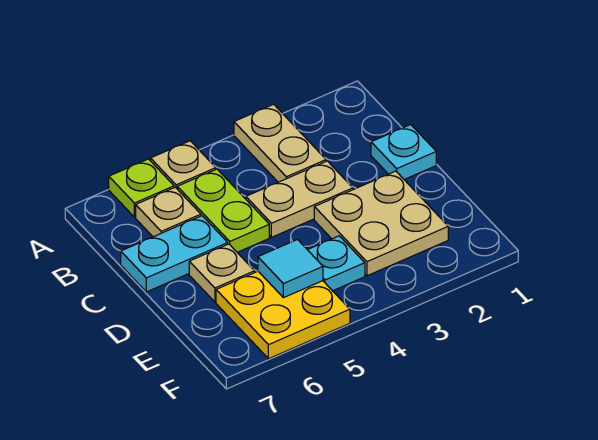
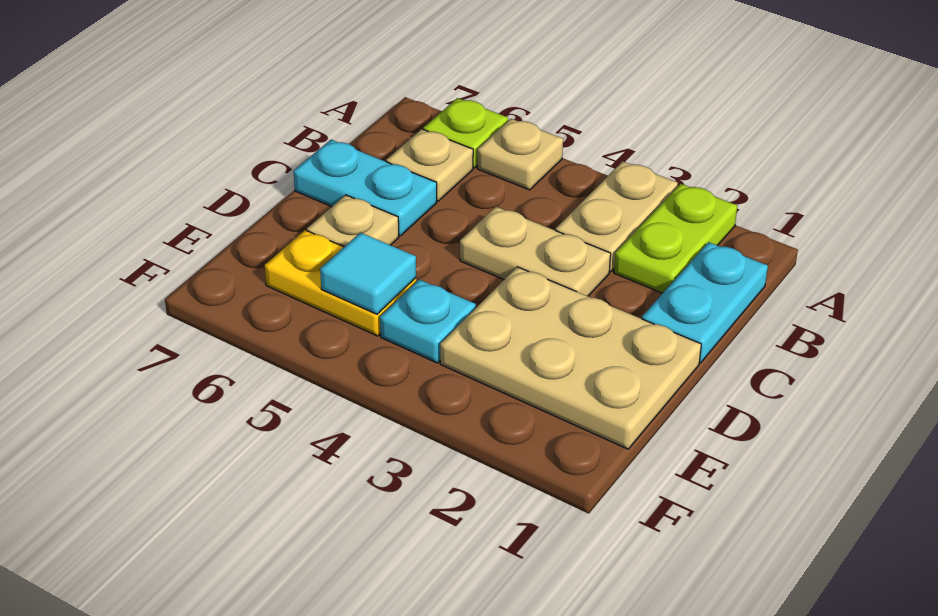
lime 1x2 plate [177,169,269,252] -> lime 1x2 plate moved to [614,184,737,293]
cyan 1x1 plate [371,125,436,179] -> cyan 1x2 plate [642,242,768,363]
tan 2x2 plate [314,171,448,276] -> tan 2x3 plate [440,267,701,449]
yellow 2x2 plate [216,271,350,359] -> yellow 1x2 plate [265,230,416,336]

